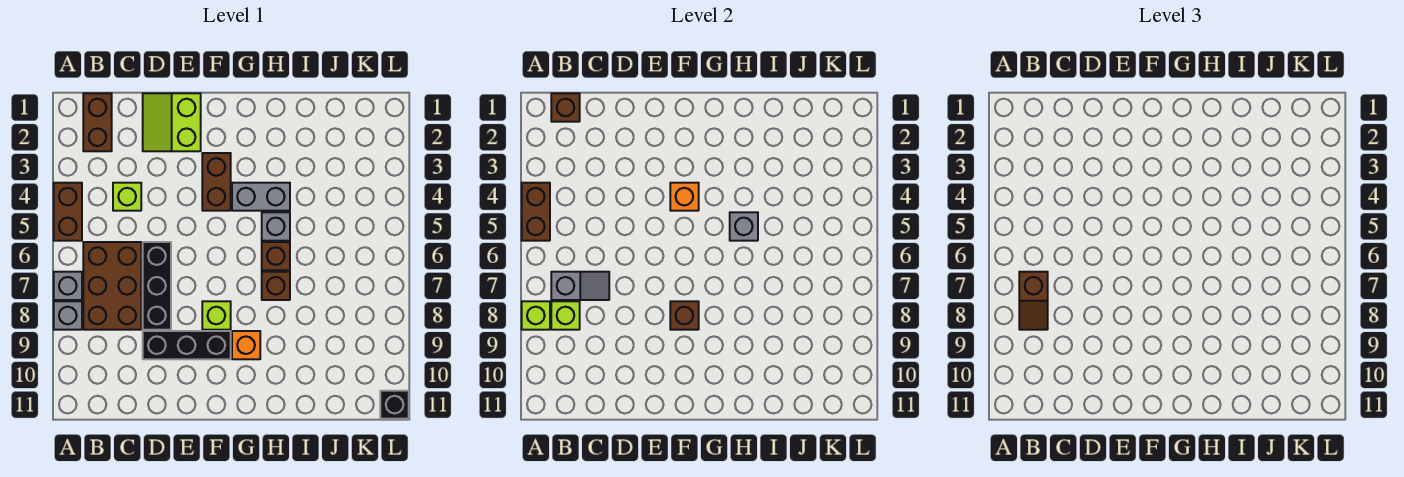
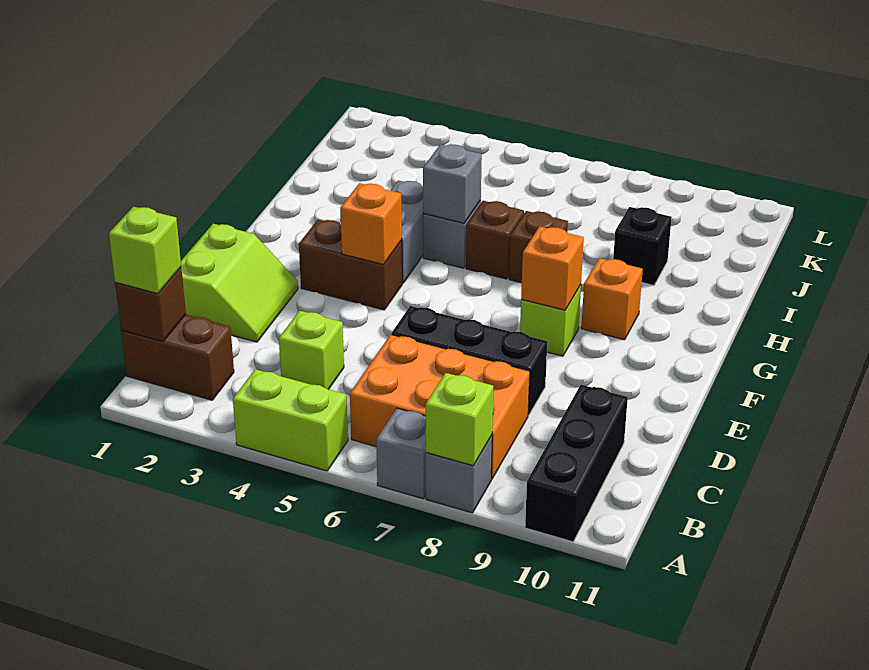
brown 1x2 brick [54,183,82,241] -> lime 1x2 brick [233,369,348,471]
brown 1x2 brick [522,183,550,241] -> none
brown 2x3 brick [83,242,141,330] -> orange 2x3 brick [350,335,530,479]
grey 1x2 slope [551,272,609,300] -> none
brown 1x2 slope [1019,272,1048,330] -> none
lime 1x1 brick [551,301,580,330] -> lime 1x1 brick moved to [109,207,181,294]
lime 2x2 slope [143,93,201,151] -> lime 2x2 slope turned to [181,224,298,342]
black 1x3 brick [143,331,231,359] -> black 1x3 brick moved to [525,385,628,542]
brown 1x1 brick [670,301,699,330] -> orange 1x1 brick [521,226,584,310]
black 1x1 brick [380,391,409,419] -> black 1x1 brick moved to [613,207,672,285]

